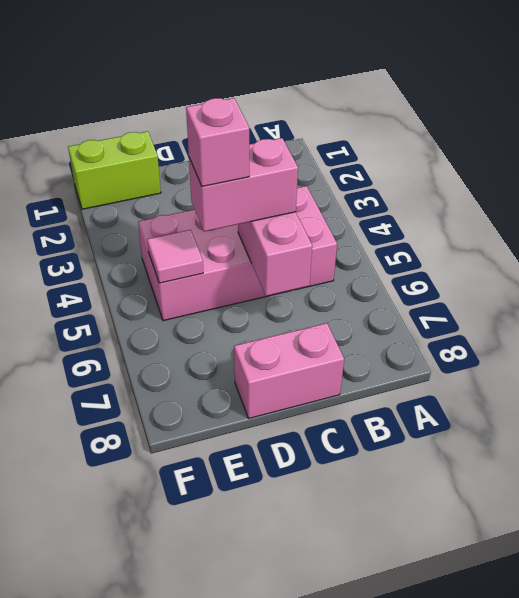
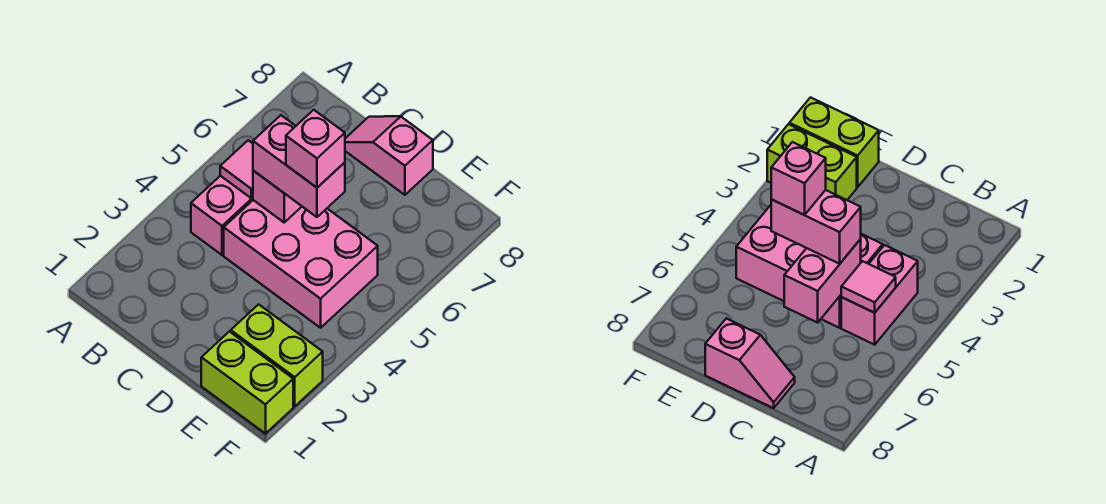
pink 1x2 brick [234,323,344,418] -> pink 1x2 slope [345,116,433,195]
none -> lime 1x2 brick [231,304,323,406]
pink 1x1 tile [147,230,203,283] -> pink 1x1 tile moved to [220,140,253,198]

